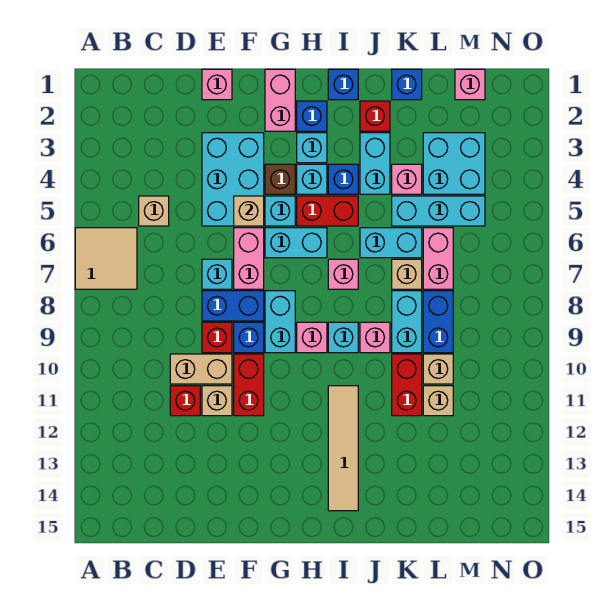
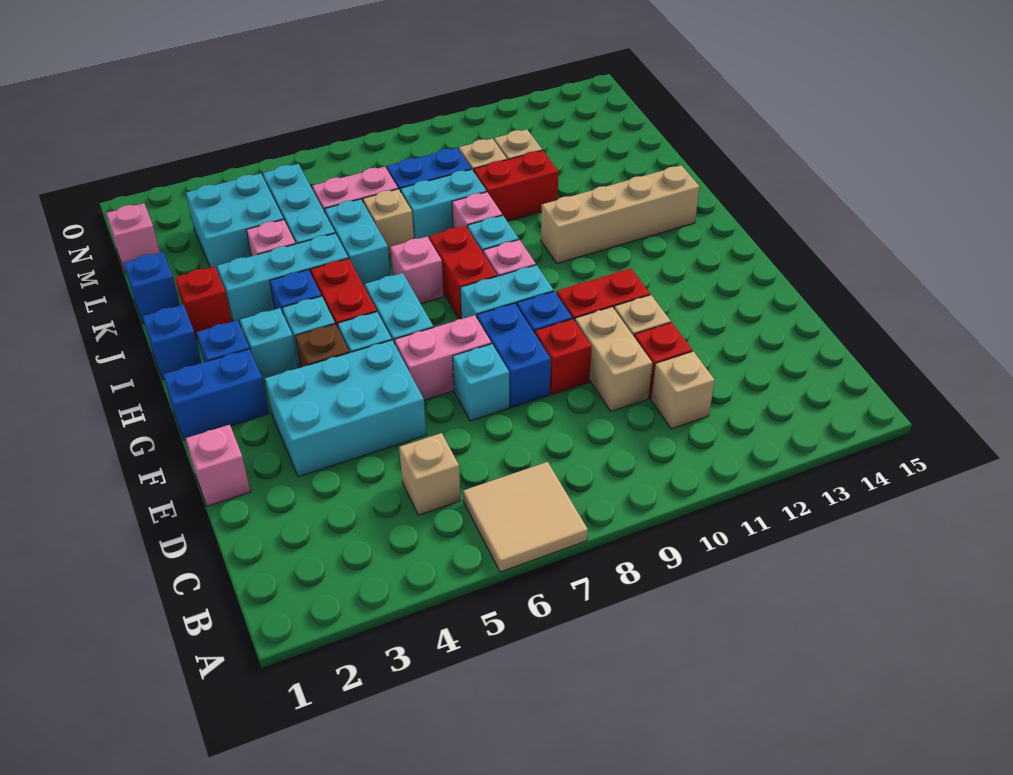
tan 1x1 brick [234,196,264,226] -> tan 1x1 brick moved to [651,351,715,429]
pink 1x2 brick [265,69,295,131] -> blue 1x2 brick [163,349,269,440]
none -> red 1x2 brick [429,226,497,319]
tan 1x4 tile [328,386,358,511] -> tan 1x4 brick [541,165,700,263]
cyan 1x2 brick [360,133,390,194] -> cyan 1x3 brick [217,233,348,326]

